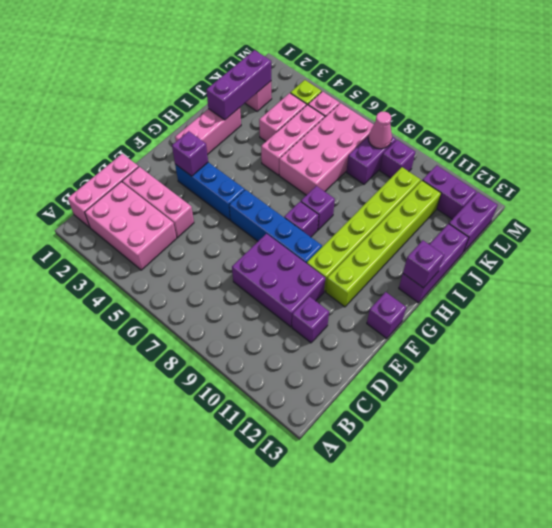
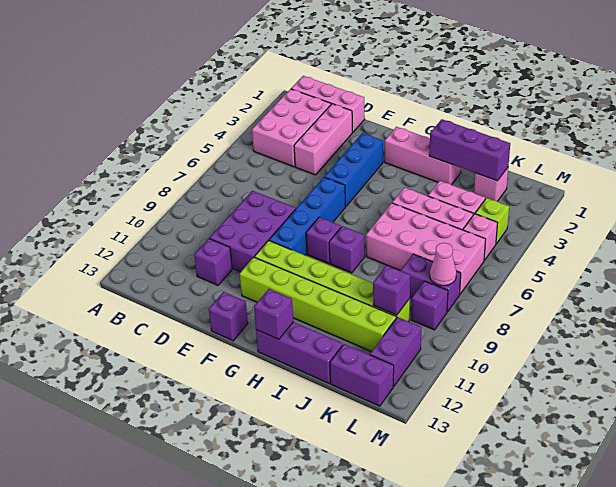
purple 1x1 brick [172,131,208,176] -> purple 1x1 brick moved to [373,265,410,315]

